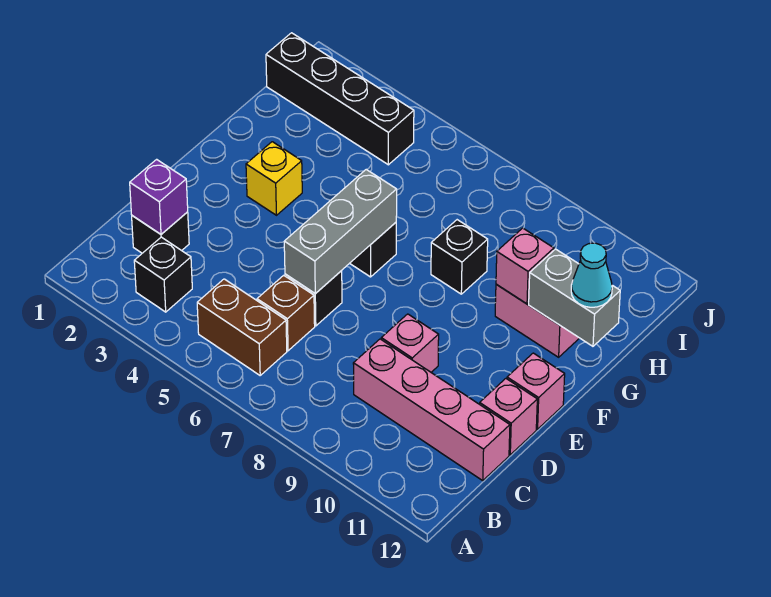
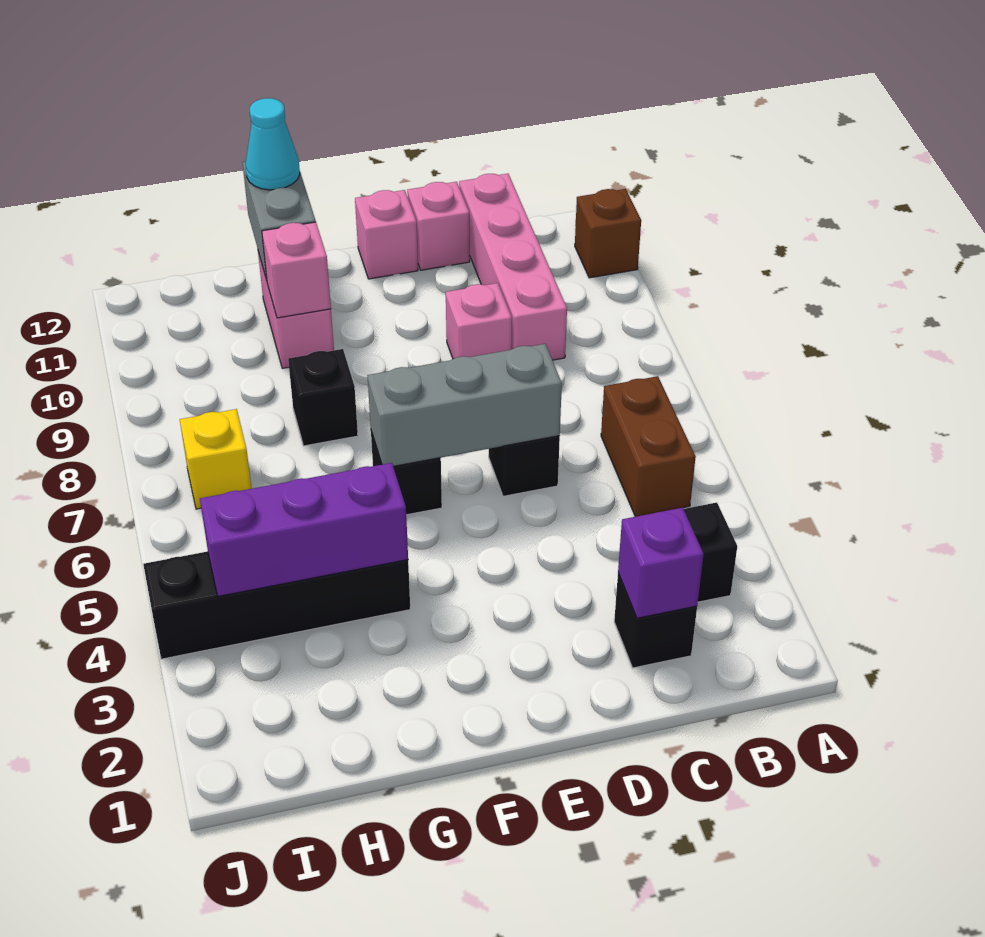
brown 1x1 brick [257,275,315,351] -> brown 1x1 brick moved to [575,189,641,278]
yellow 1x1 brick [246,142,302,215] -> yellow 1x1 brick moved to [180,409,252,509]
none -> purple 1x3 brick [200,463,408,596]
black 1x4 brick [266,33,414,165] -> black 1x4 brick turned to [143,551,410,659]

